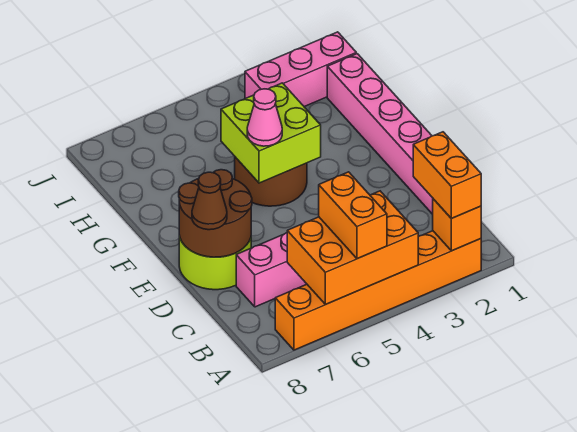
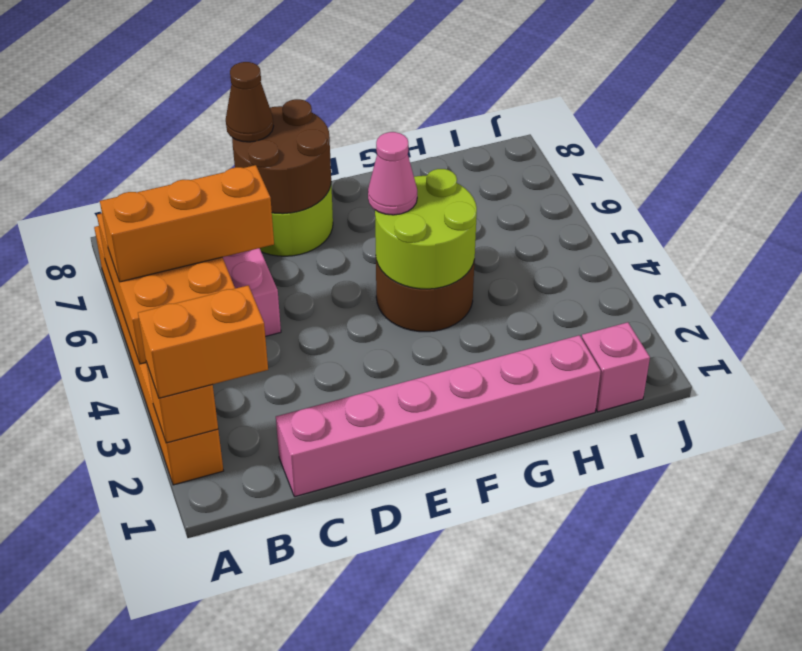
orange 1x2 brick [319,172,387,259] -> orange 1x3 brick [100,165,274,282]
lime 2x2 brick [221,83,321,183] -> lime 2x2 round brick [375,169,477,289]
pink 1x3 brick [245,32,356,107] -> pink 1x1 brick [582,322,650,412]

